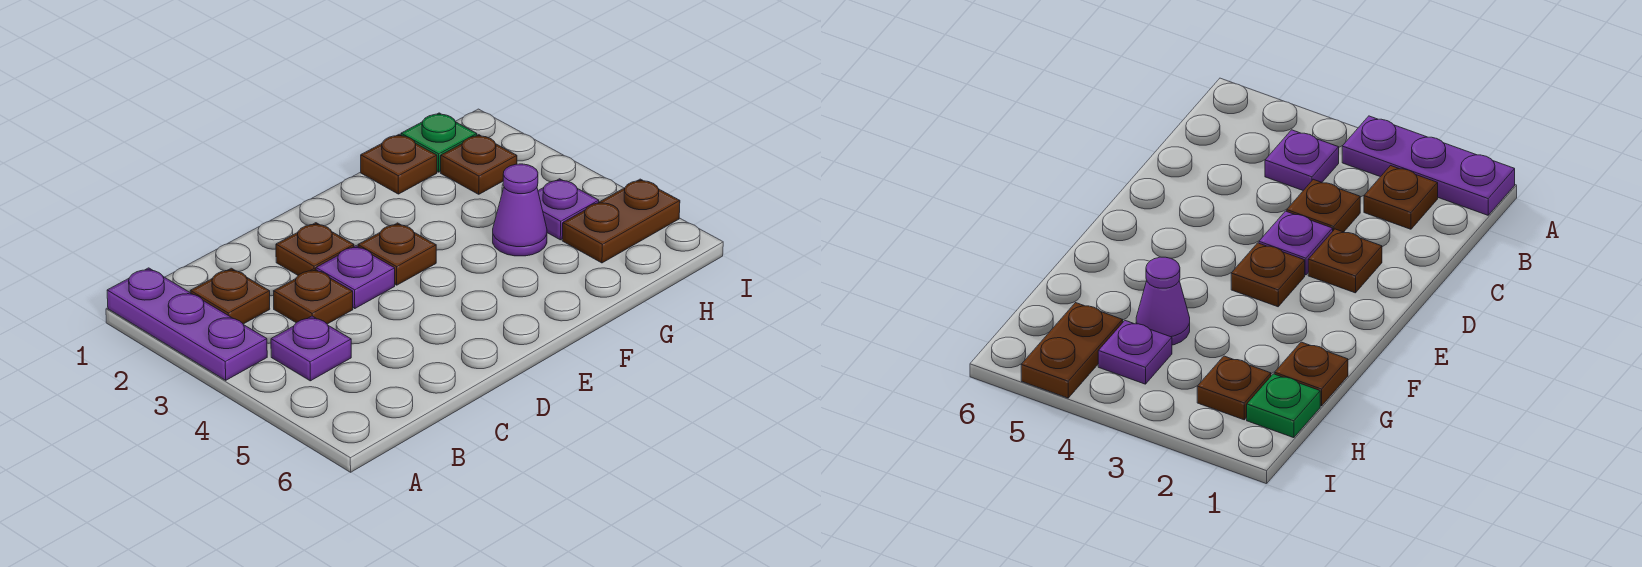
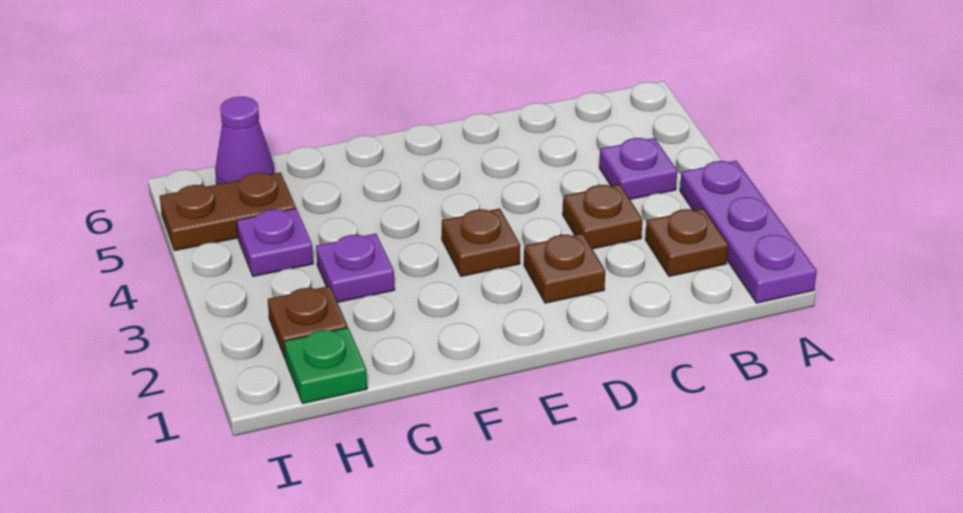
purple 1x1 plate [316,246,395,309] -> purple 1x1 plate moved to [316,234,395,302]
brown 1x1 plate [361,134,437,194] -> none
purple 1x1 cone [493,164,547,256] -> purple 1x1 cone moved to [215,97,275,184]

